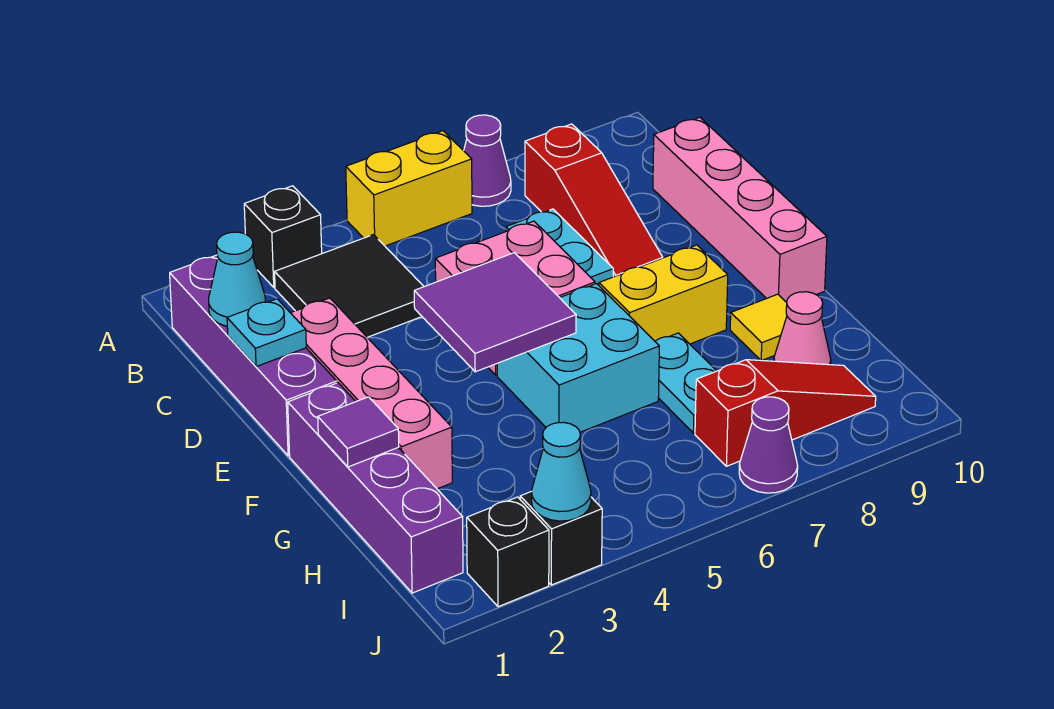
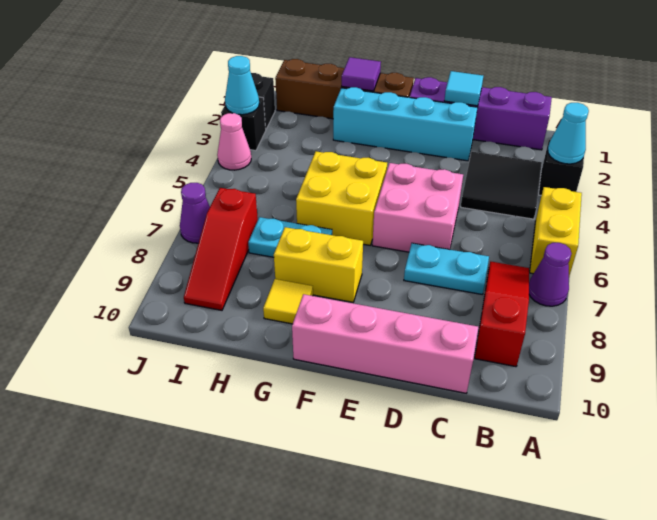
red 1x3 slope [525,124,663,277] -> red 1x3 slope turned to [475,262,529,367]
cyan 1x1 cone [209,232,265,326] -> cyan 1x1 cone moved to [548,103,589,164]
cyan 1x1 plate [227,299,306,367] -> cyan 1x1 tile [444,71,483,106]
pink 1x4 brick [291,298,452,489] -> cyan 1x4 brick [333,87,478,161]
purple 2x2 tile [414,253,576,372] -> none
purple 1x4 brick [288,383,463,593] -> brown 1x4 brick [275,59,414,119]
cyan 2x2 brick [497,284,659,432] -> yellow 2x2 brick [296,151,387,245]
yellow 1x2 brick [599,245,728,344] -> yellow 1x2 brick turned to [274,227,363,302]
pink 1x1 cone [774,292,831,365] -> pink 1x1 cone moved to [217,113,251,170]

